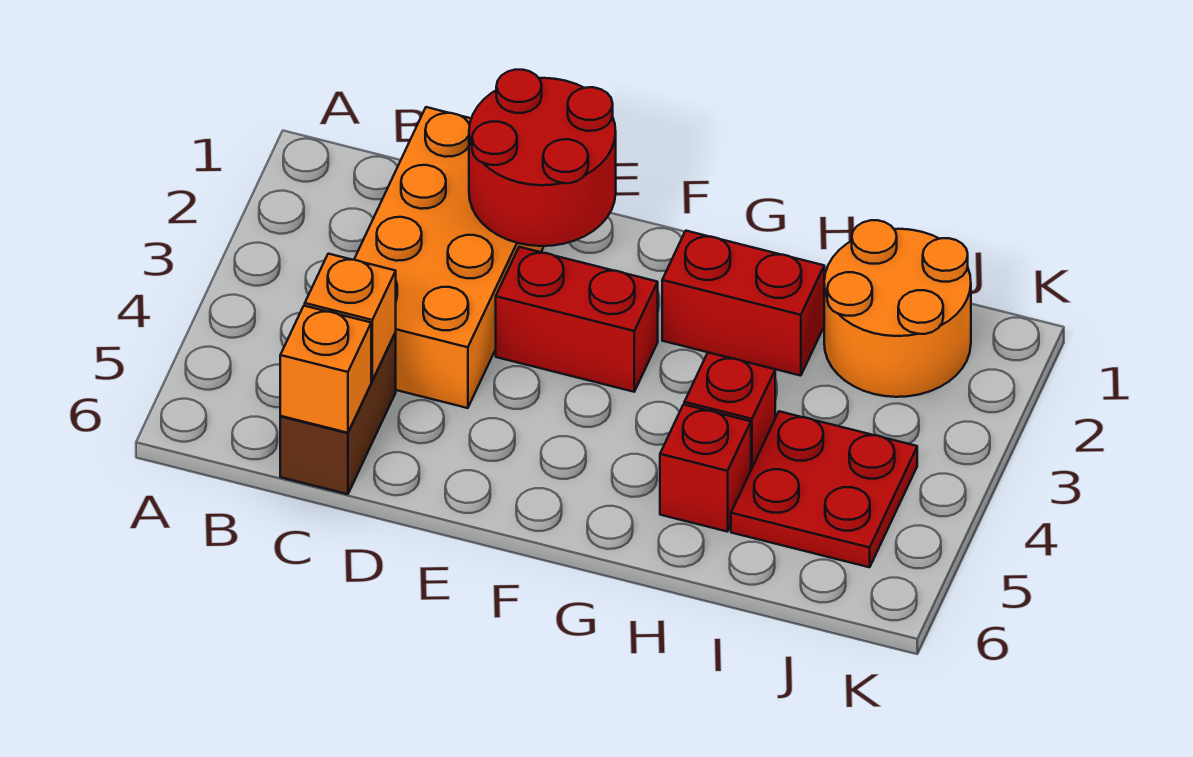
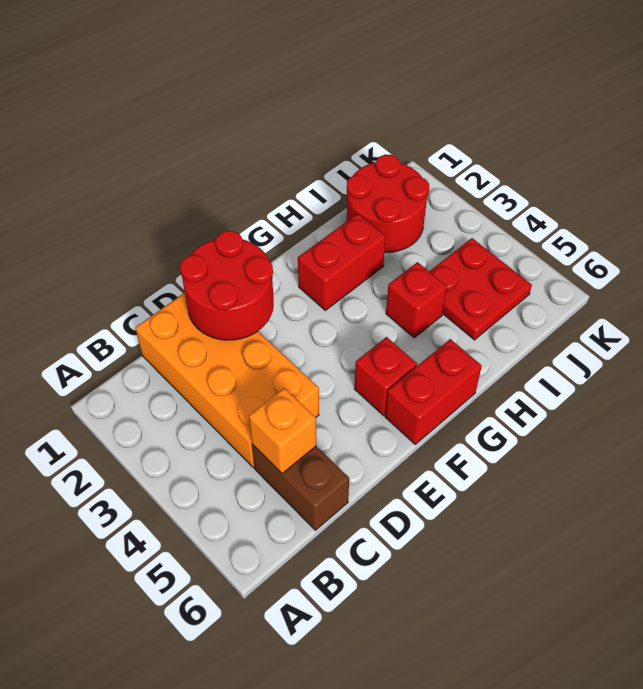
orange 1x1 brick [280,306,371,433] -> none
red 1x2 brick [496,247,658,392] -> red 1x2 brick moved to [385,339,482,444]
red 1x1 brick [660,405,751,532] -> red 1x1 brick moved to [354,337,417,416]
orange 2x2 round brick [824,220,971,397] -> red 2x2 round brick [347,154,429,253]

